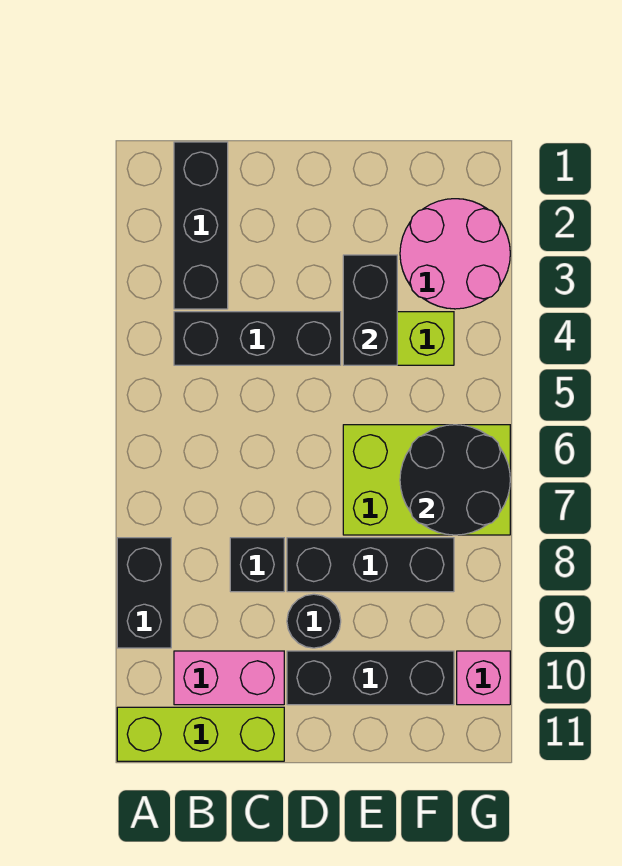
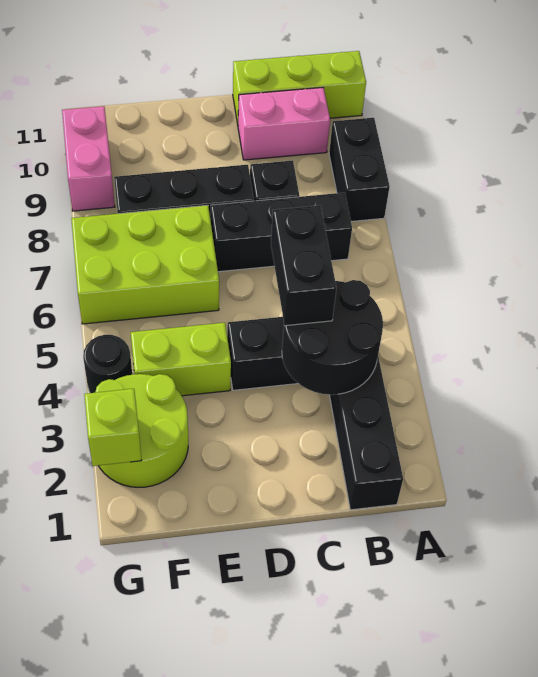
black 1x1 round brick [287,594,341,648] -> black 1x1 round brick moved to [83,335,132,393]
black 1x3 brick [287,651,454,705] -> black 1x3 brick moved to [211,193,352,272]
black 1x2 brick [343,255,397,365] -> black 1x2 brick moved to [271,205,337,326]
pink 2x2 round brick [400,199,510,309] -> lime 2x2 round brick [95,374,188,487]
black 2x2 round brick [400,425,510,535] -> black 2x2 round brick moved to [282,280,383,395]
none -> lime 1x1 brick [84,389,141,466]
pink 1x1 brick [457,651,510,705] -> pink 1x2 brick [62,106,115,211]

